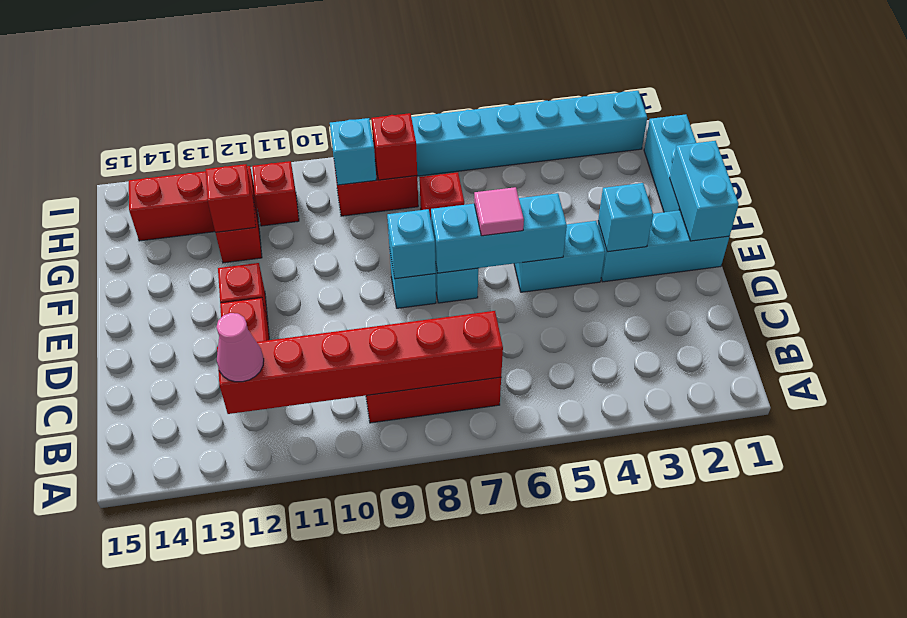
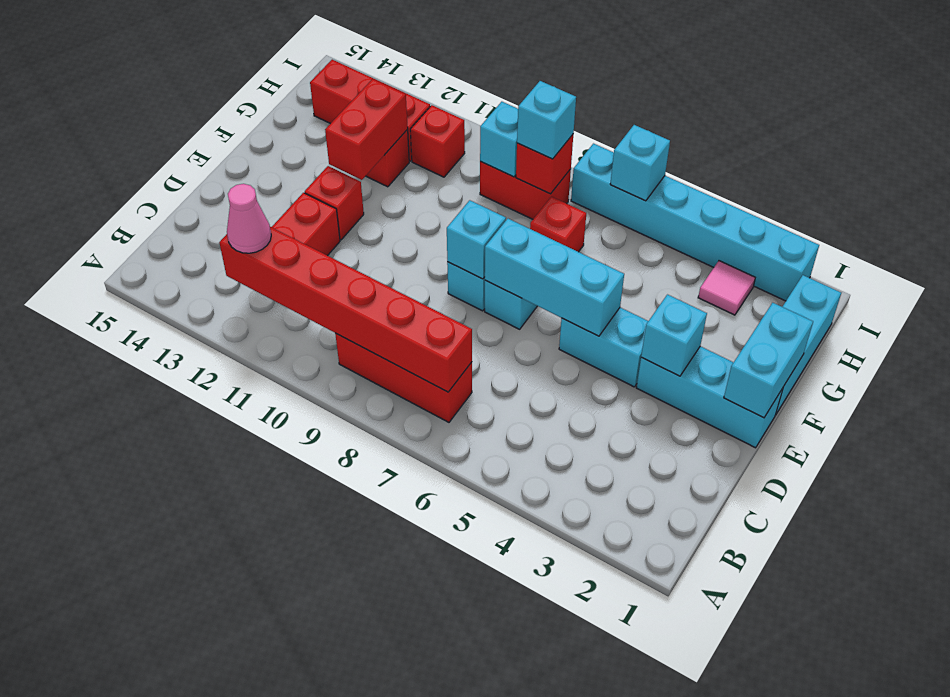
pink 1x1 tile [474,187,524,236] -> pink 1x1 tile moved to [698,261,755,315]
red 1x1 brick [206,164,256,232] -> red 1x2 brick [325,79,408,180]
none -> cyan 1x1 brick [517,81,576,159]
none -> cyan 1x1 brick [610,125,670,201]

